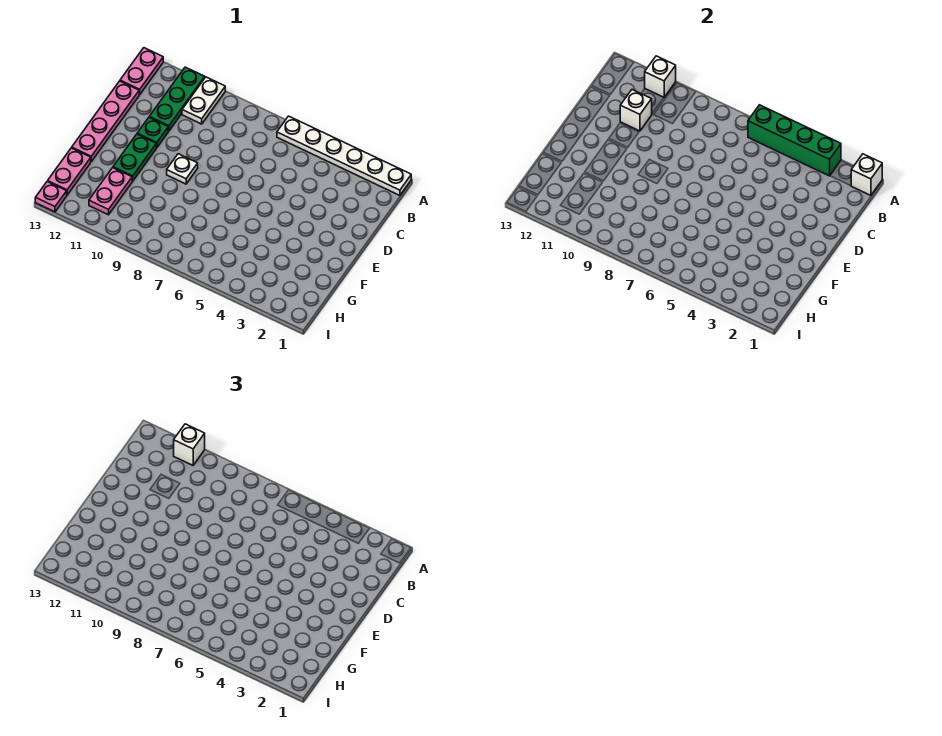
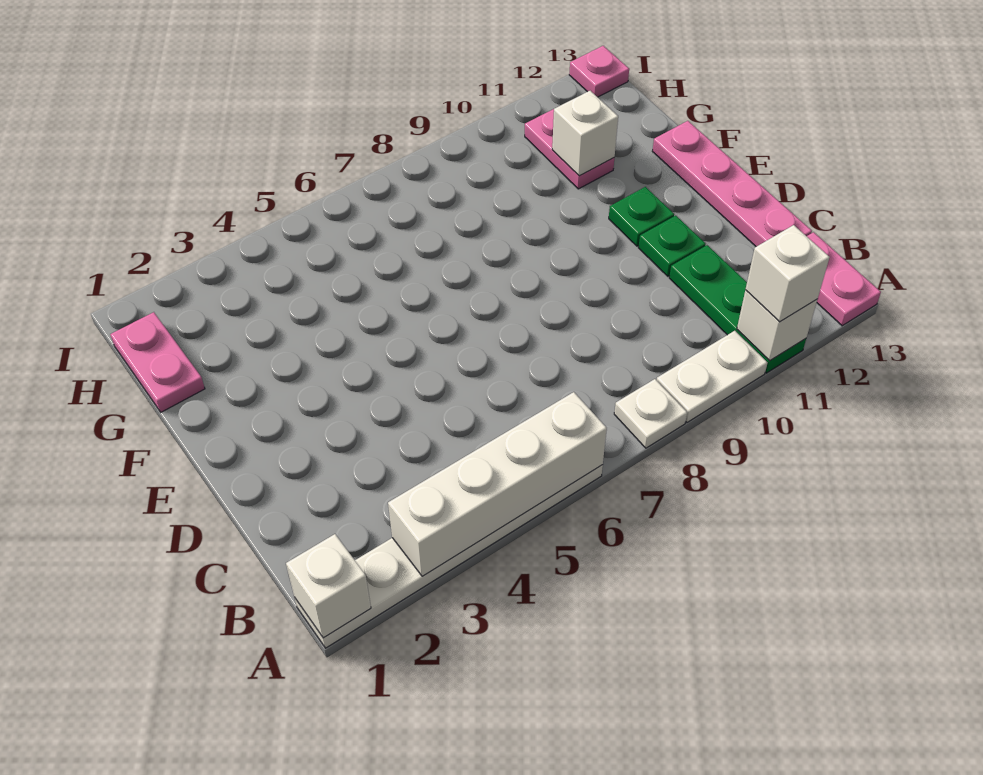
green 1x4 brick [748,105,841,176] -> white 1x4 brick [388,392,607,576]
white 1x2 plate [182,77,225,124] -> white 1x2 plate turned to [657,331,767,422]
white 1x1 brick [620,90,652,131] -> white 1x1 brick moved to [552,91,618,176]
white 1x1 plate [167,154,198,184] -> white 1x1 plate moved to [614,379,687,448]
green 1x2 plate [113,134,156,181] -> green 1x1 plate [609,187,674,246]
pink 1x2 plate [48,148,91,195] -> pink 1x2 plate moved to [110,312,205,412]

